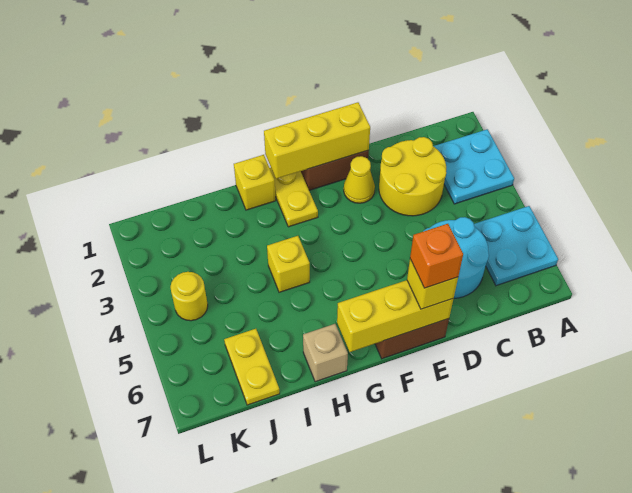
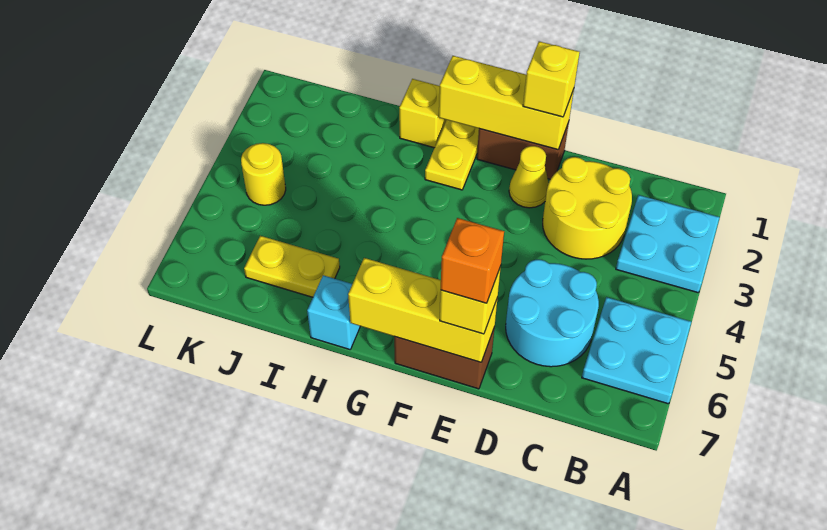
yellow 1x1 brick [267,236,310,292] -> yellow 1x1 brick moved to [523,41,580,117]
tan 1x1 brick [303,324,348,382] -> cyan 1x1 brick [307,275,360,349]
yellow 1x2 plate [224,329,280,405] -> yellow 1x2 plate turned to [244,236,340,297]

